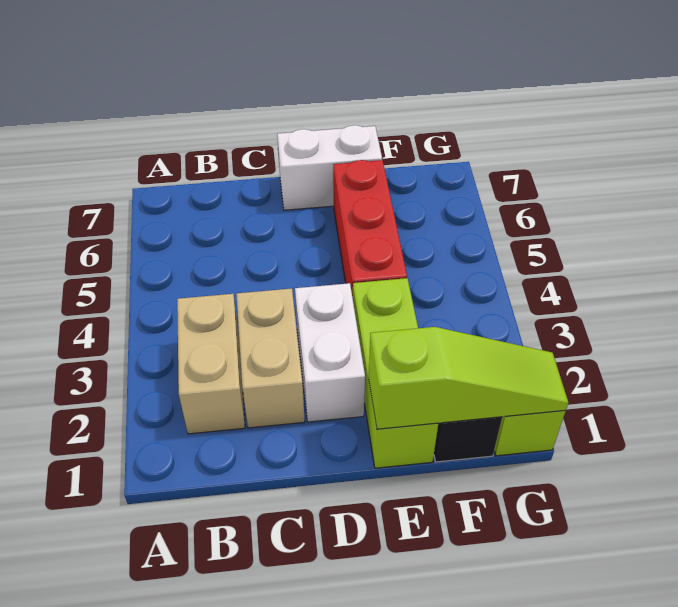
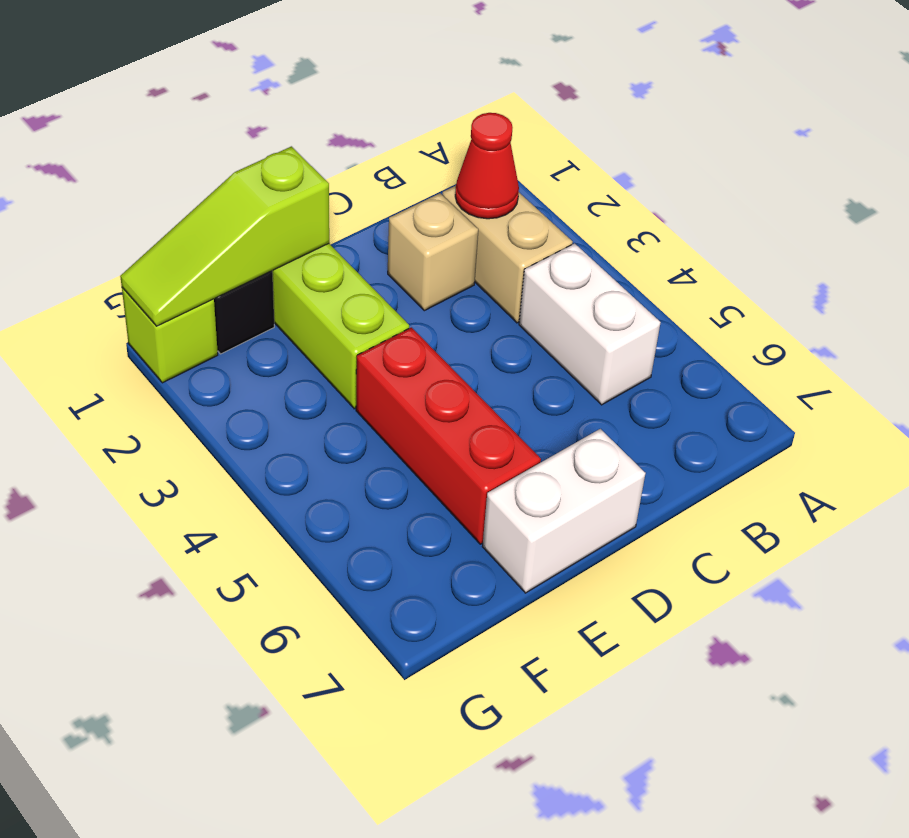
none -> red 1x1 cone [455,113,519,219]
tan 1x2 brick [236,288,305,428] -> tan 1x1 brick [388,193,478,311]
white 1x2 brick [295,283,365,422] -> white 1x2 brick moved to [519,243,661,405]

